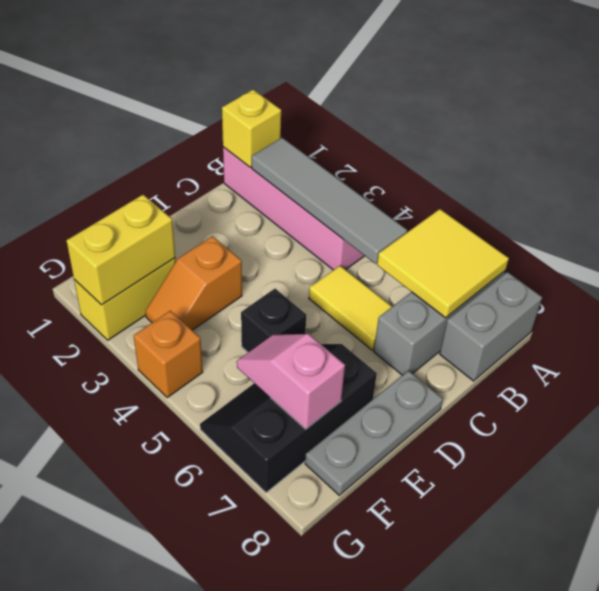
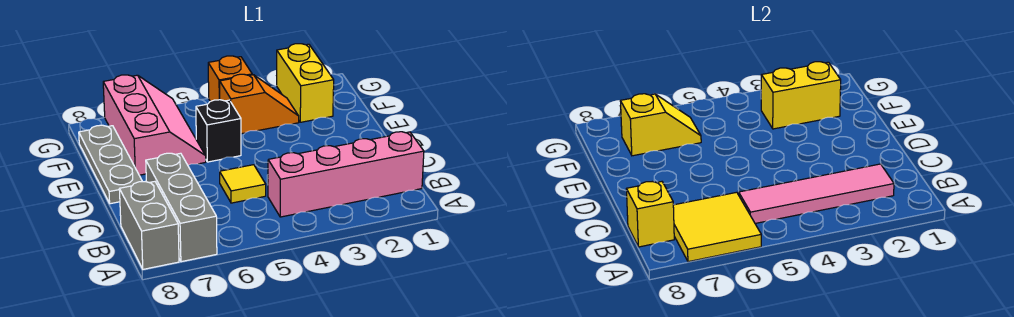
yellow 1x1 brick [222,90,281,167] -> yellow 1x1 brick moved to [626,182,674,247]
grey 1x4 tile [252,138,407,264] -> pink 1x4 tile [739,164,894,223]
yellow 1x2 tile [309,266,392,350] -> yellow 1x1 tile [220,165,266,203]
orange 1x2 slope [145,236,242,330] -> orange 1x2 slope turned to [220,74,299,134]
black 2x3 slope [200,344,377,493] -> pink 2x3 slope [103,75,206,175]
yellow 1x2 brick [67,195,175,305] -> yellow 1x2 brick turned to [761,62,841,129]
pink 1x2 slope [237,334,345,429] -> yellow 1x2 slope [620,94,701,156]

